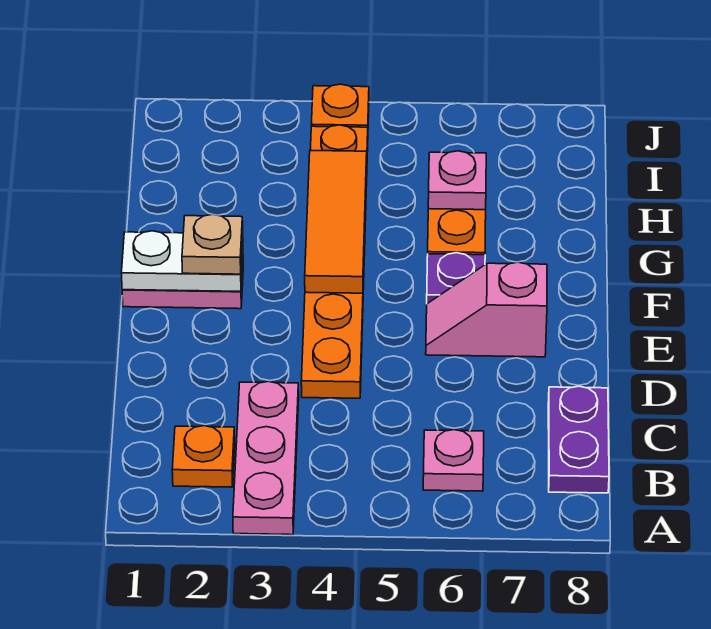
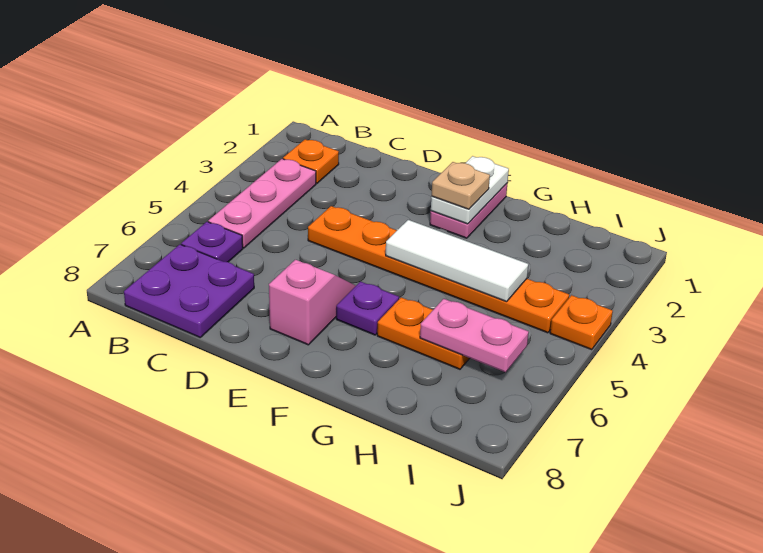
pink 1x3 plate [233,381,299,535] -> pink 1x3 plate turned to [208,159,316,248]
pink 1x1 plate [423,430,484,491] -> purple 1x1 plate [181,222,243,262]
purple 1x2 plate [548,386,609,493] -> purple 2x2 plate [124,244,254,337]
orange 1x3 tile [305,151,367,293] -> white 1x3 tile [386,220,528,302]
pink 1x1 plate [428,151,486,210] -> pink 1x2 plate [420,299,529,372]

